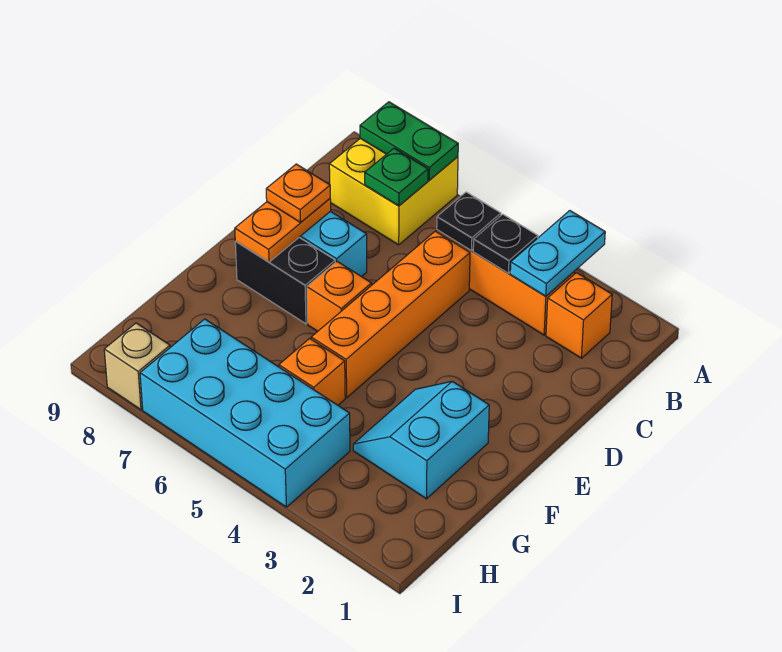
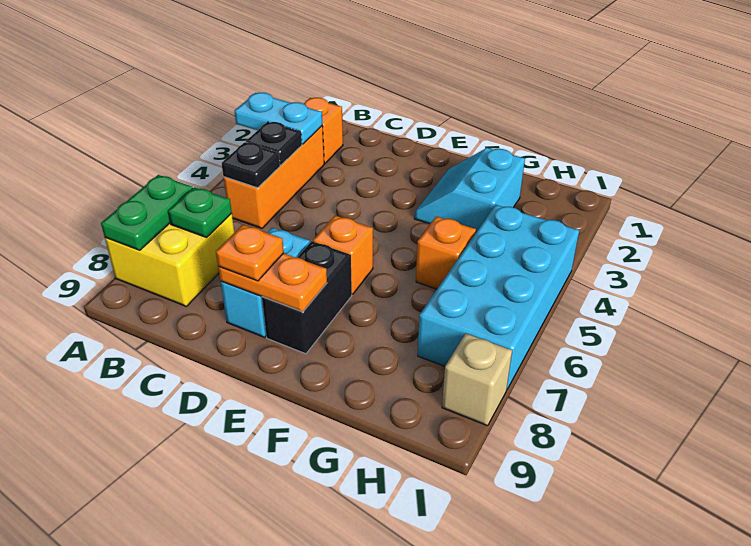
orange 1x4 brick [311,231,470,397] -> none
cyan 2x2 slope [353,381,489,499] -> cyan 2x2 slope turned to [414,148,525,232]

